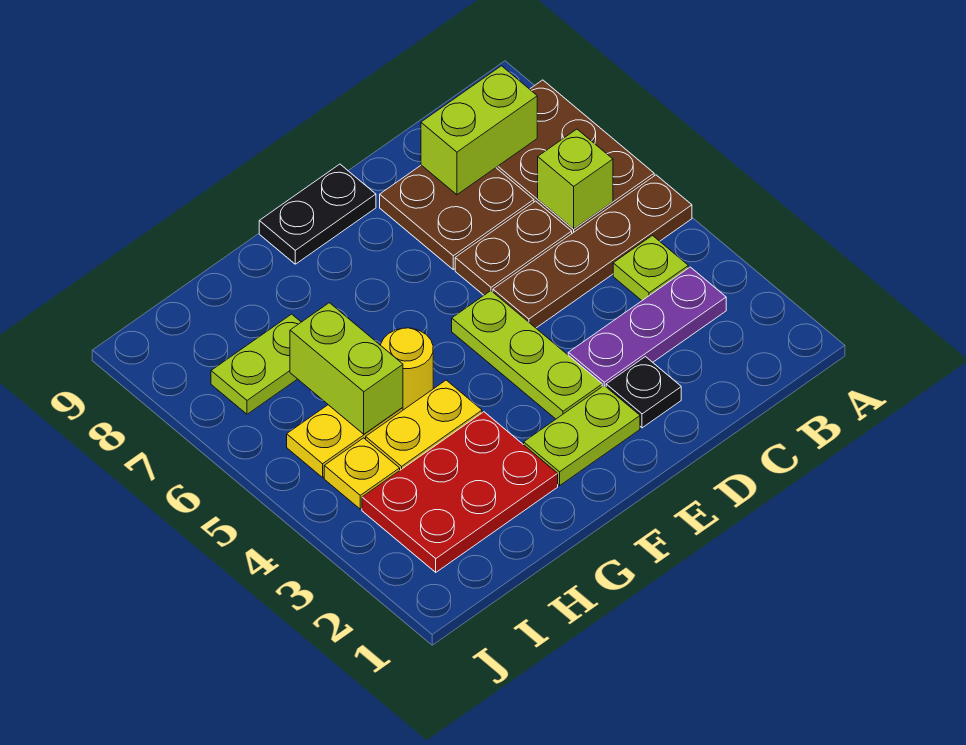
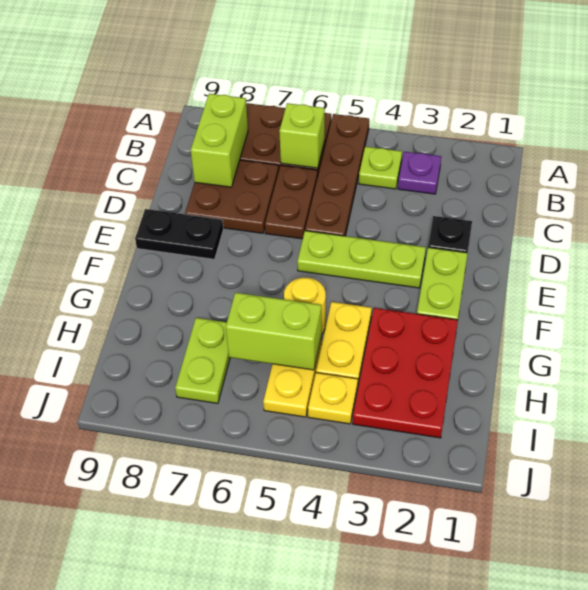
purple 1x3 plate [568,267,726,386] -> purple 1x1 plate [398,151,441,194]
black 1x2 plate [259,164,376,264] -> black 1x2 plate turned to [135,209,223,259]

